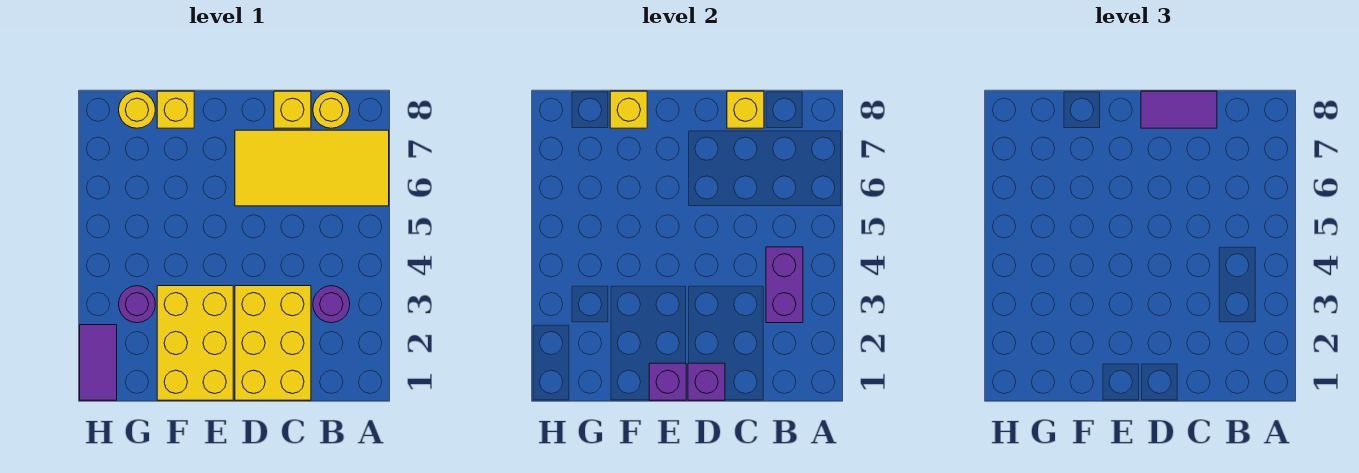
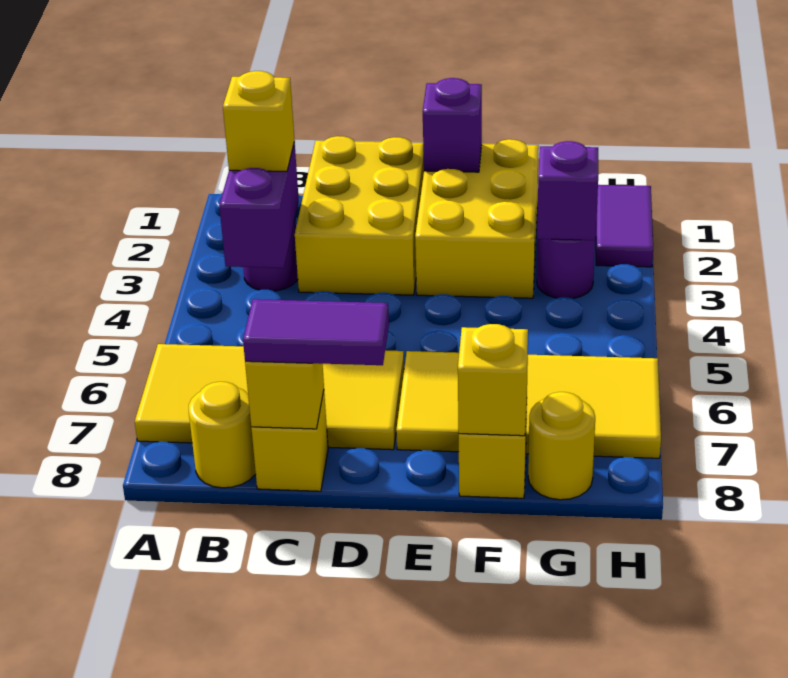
none -> yellow 1x1 brick [223,71,295,171]
purple 1x1 brick [688,363,725,400] -> purple 1x1 brick moved to [537,141,598,240]
none -> yellow 2x4 tile [396,351,661,458]

